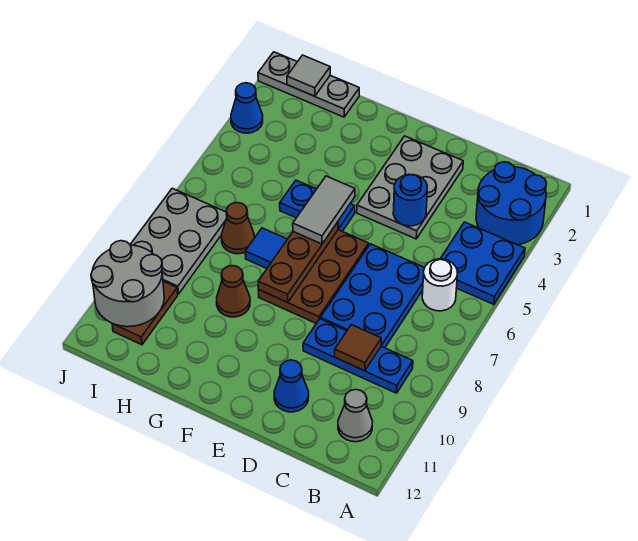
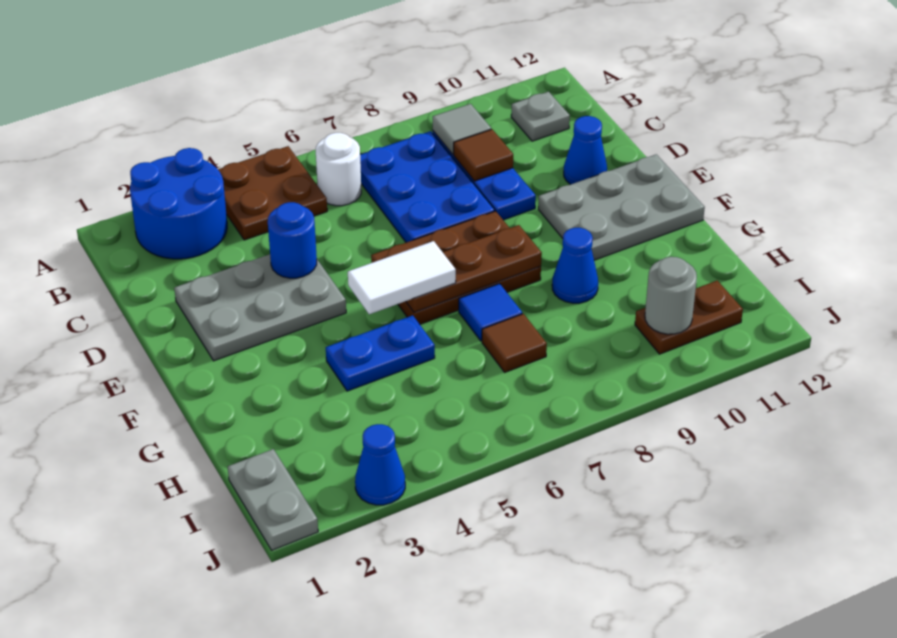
blue 2x2 plate [440,222,525,304] -> brown 2x2 plate [218,146,327,240]
grey 1x1 cone [338,390,373,442] -> grey 1x1 plate [511,92,570,141]
blue 2x3 plate [320,244,425,348] -> blue 2x3 plate turned to [360,131,495,242]
blue 1x2 plate [280,180,355,231] -> blue 1x2 plate turned to [326,315,435,391]
grey 1x2 tile [293,176,355,244] -> white 1x2 tile [348,241,456,314]
brown 1x1 cone [217,266,250,317] -> blue 1x1 cone [552,228,598,303]
grey 1x3 plate [258,52,359,117] -> grey 1x2 plate [228,449,318,550]
brown 1x1 cone [221,203,254,254] -> brown 1x1 tile [482,314,547,372]
grey 1x1 tile [287,55,330,96] -> grey 1x1 tile moved to [433,104,491,154]
grey 2x3 plate [130,188,227,294] -> grey 2x3 plate moved to [538,154,705,260]
grey 2x2 round brick [91,241,164,327] -> grey 1x1 round brick [645,257,697,334]

